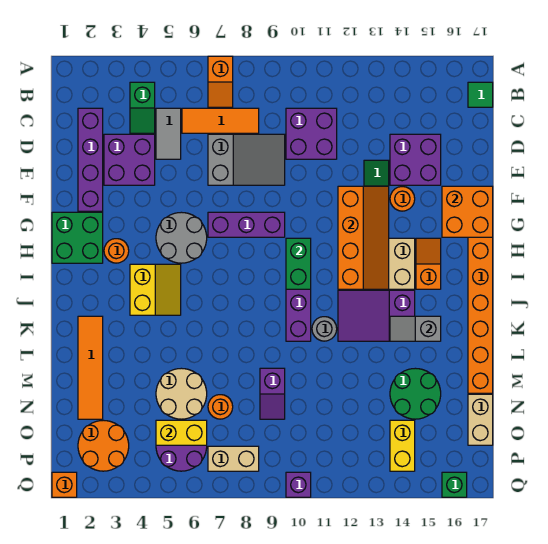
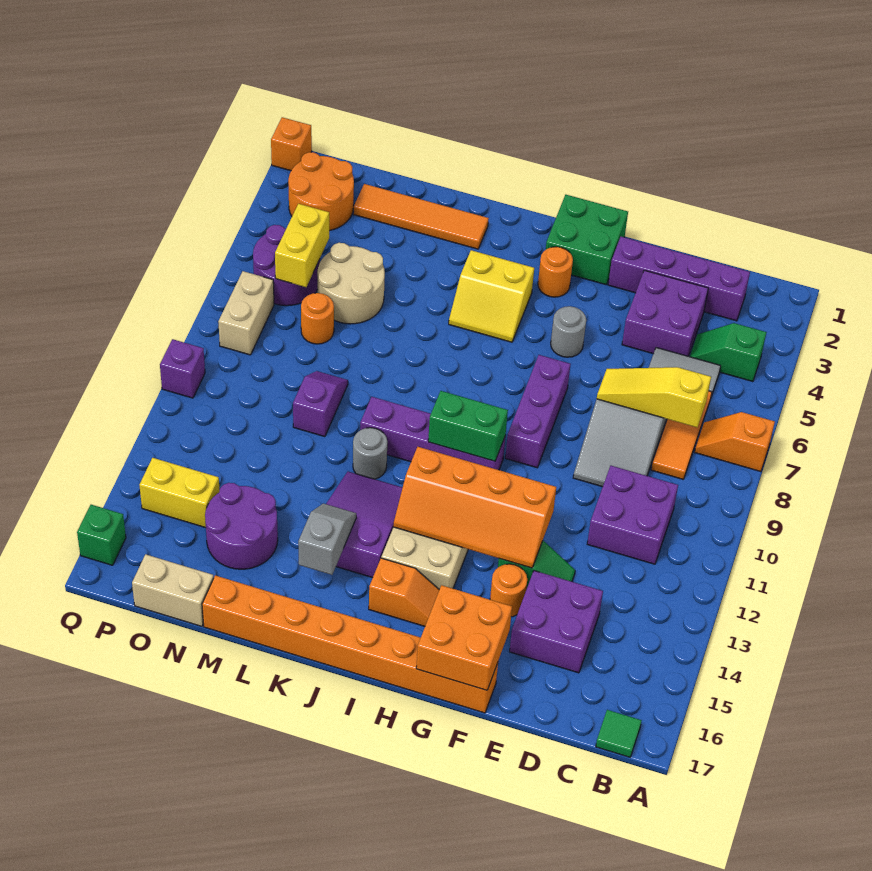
none -> yellow 1x3 slope [597,367,711,427]
grey 2x2 round brick [156,212,207,263] -> grey 1x1 round brick [551,306,586,357]
purple 1x2 slope [260,368,285,419] -> purple 1x2 slope turned to [293,371,348,437]
green 2x2 round brick [390,368,441,419] -> purple 2x2 round brick [205,483,278,569]

